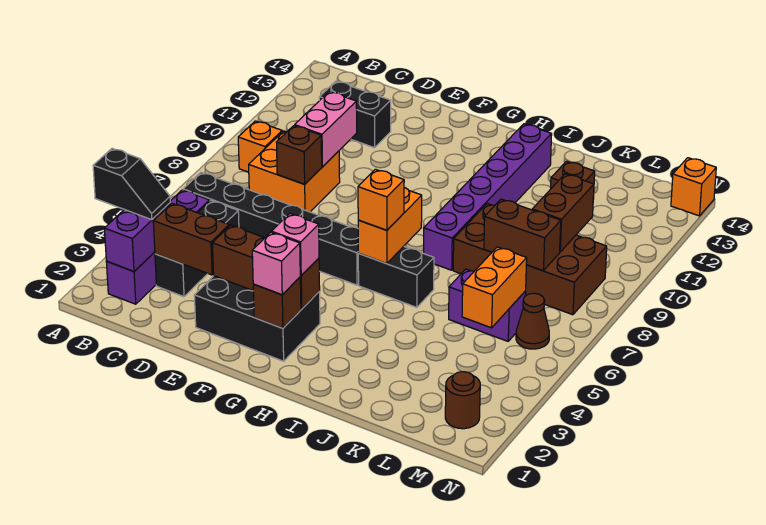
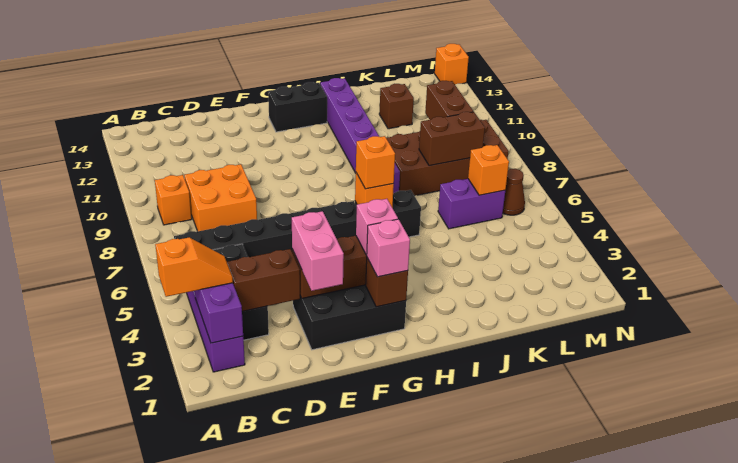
black 1x2 slope [93,148,170,220] -> orange 1x2 slope [155,238,233,297]
black 1x2 brick [319,81,391,148] -> black 1x2 brick moved to [268,82,327,132]
brown 1x1 brick [276,126,322,184] -> none
pink 1x2 brick [295,92,357,167] -> pink 1x2 brick moved to [292,211,344,291]
orange 1x2 brick [358,187,422,264] -> orange 1x1 brick [355,173,394,208]
orange 1x2 brick [462,247,527,328] -> orange 1x1 brick [468,145,509,195]
brown 1x1 round brick [445,372,480,429] -> none

